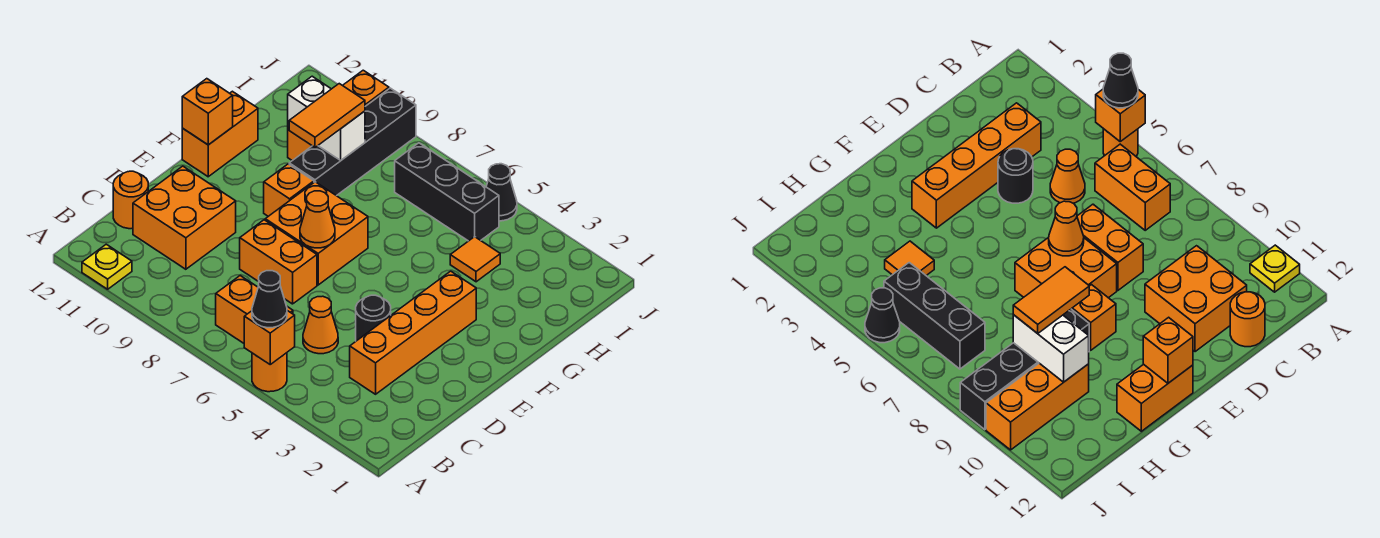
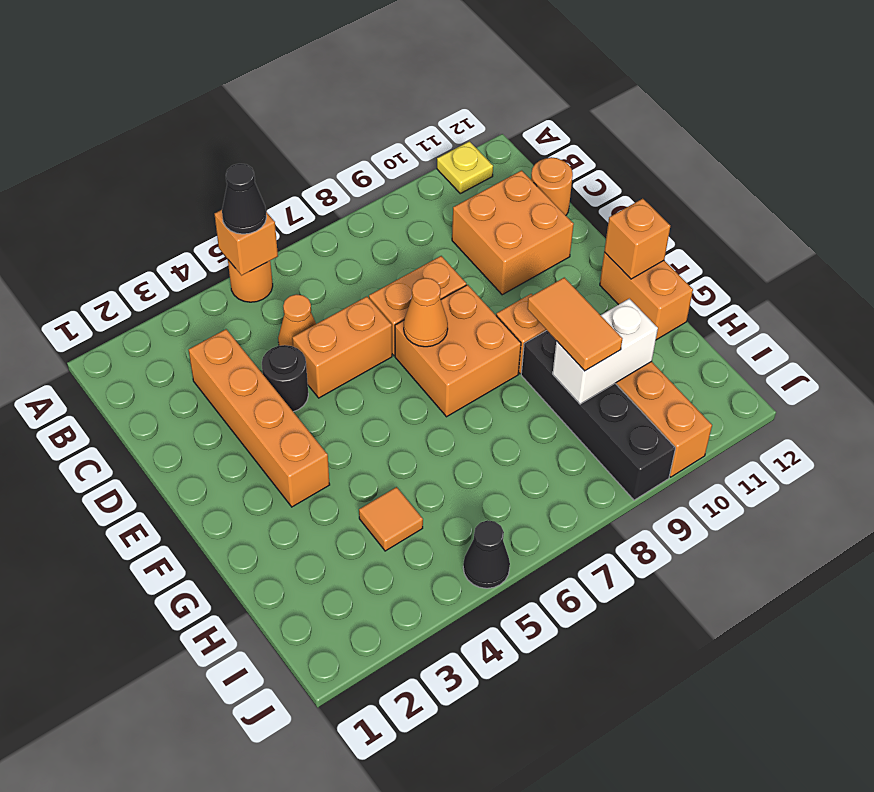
orange 1x2 brick [216,276,293,343] -> orange 1x2 brick moved to [292,297,392,398]
black 1x3 brick [395,143,499,241] -> none

